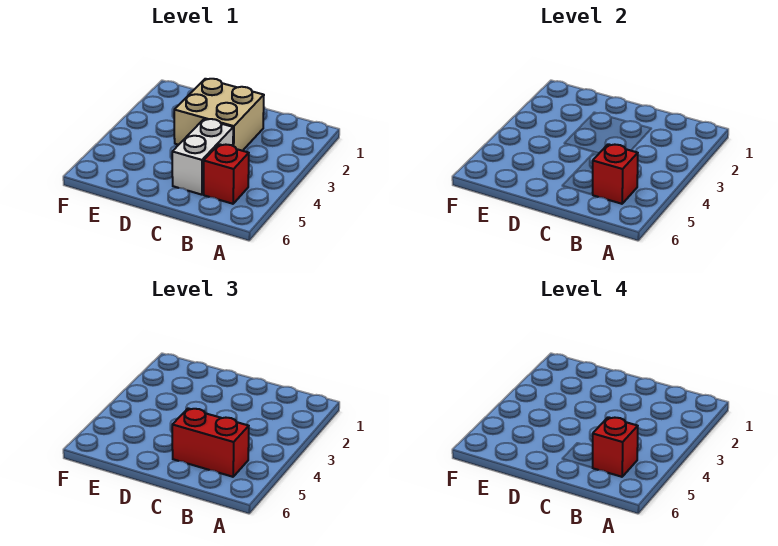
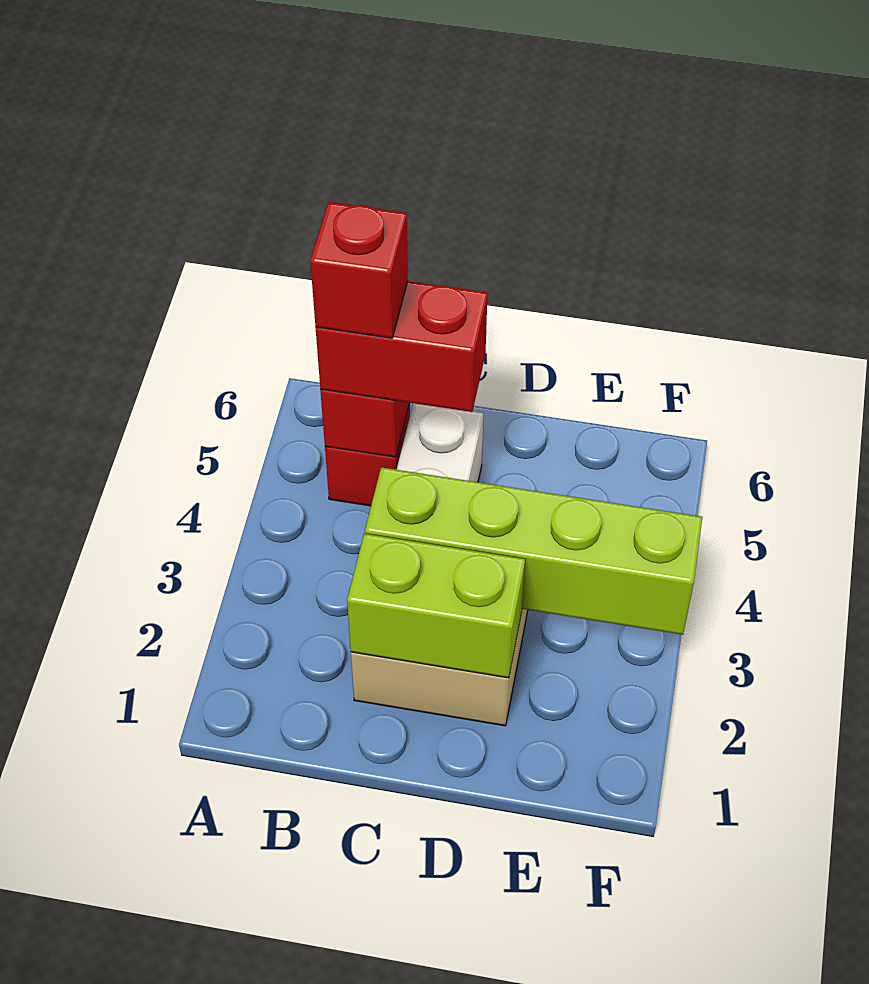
none -> lime 1x2 brick [347,534,525,678]
none -> lime 1x4 brick [365,467,702,635]

